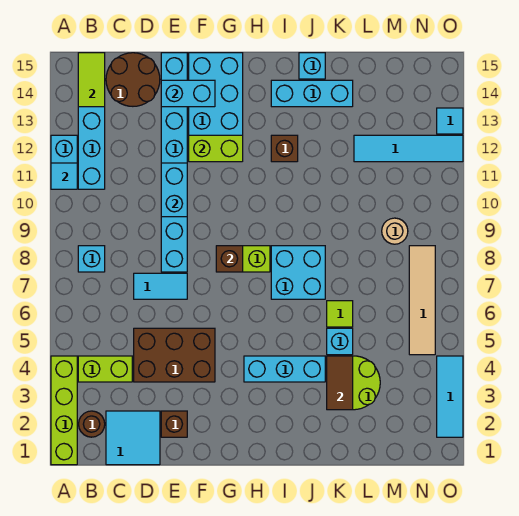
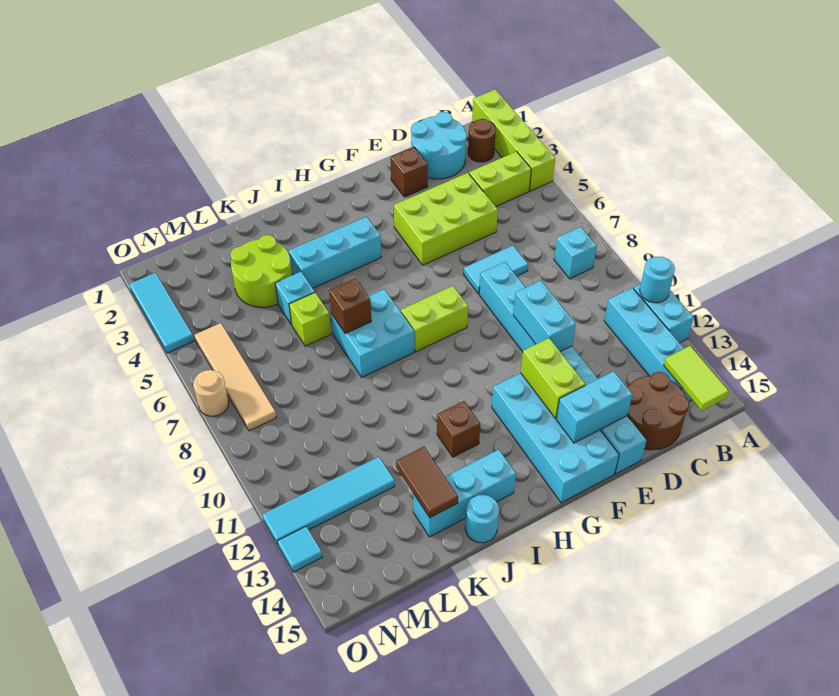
cyan 1x1 tile [51,163,77,189] -> cyan 1x1 round brick [640,257,675,303]
cyan 2x2 tile [106,411,160,465] -> cyan 2x2 round brick [411,112,467,179]
brown 2x3 brick [134,328,215,382] -> lime 2x3 brick [394,173,498,265]
lime 1x2 brick [189,135,243,162] -> lime 1x2 brick turned to [521,338,585,419]
brown 1x1 brick [216,246,243,272] -> brown 1x1 brick moved to [329,278,371,334]
cyan 1x1 brick [299,53,325,79] -> cyan 1x1 round brick [465,495,499,543]
brown 1x2 tile [327,356,353,410] -> brown 1x2 tile moved to [396,447,458,517]
lime 1x1 tile [327,301,353,327] -> lime 1x1 brick [289,293,331,346]
tan 1x1 round brick [382,218,408,244] -> tan 1x1 round brick moved to [193,370,229,416]

